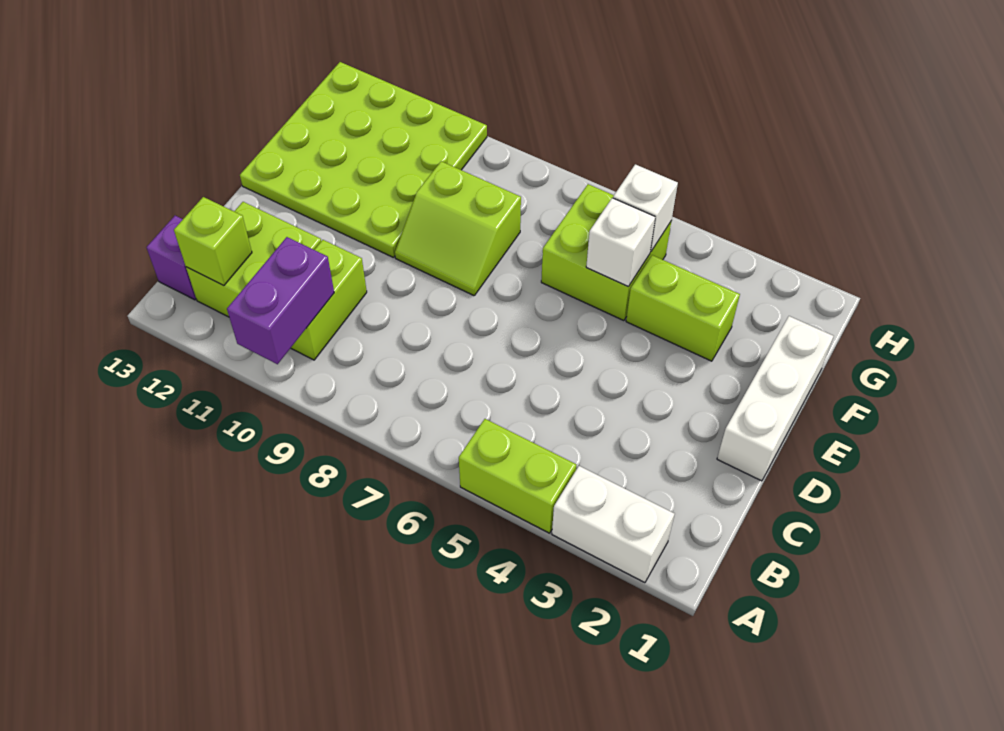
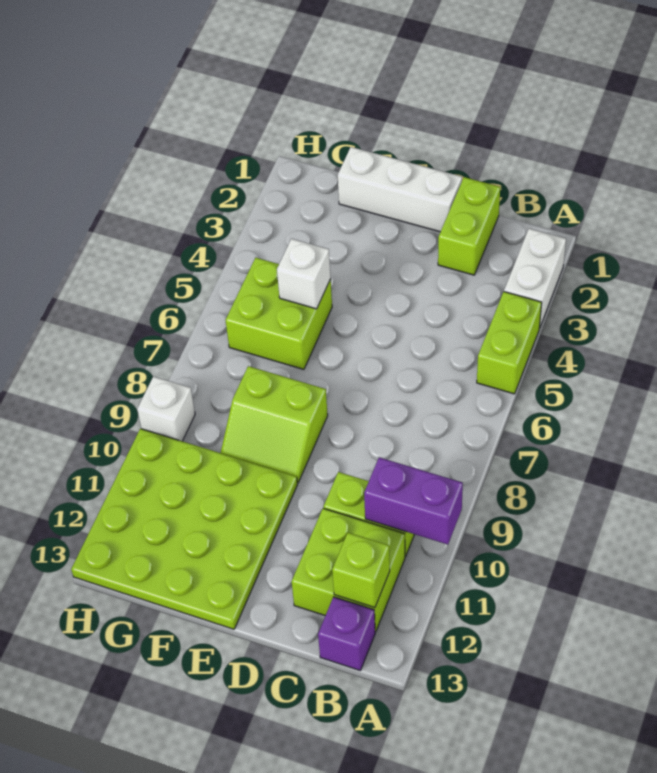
lime 2x2 slope [395,161,521,296] -> lime 2x2 slope turned to [221,366,328,483]
lime 1x2 brick [626,255,740,361] -> lime 1x2 brick moved to [438,177,500,275]
white 1x1 brick [613,164,678,252] -> white 1x1 brick moved to [137,376,195,441]

